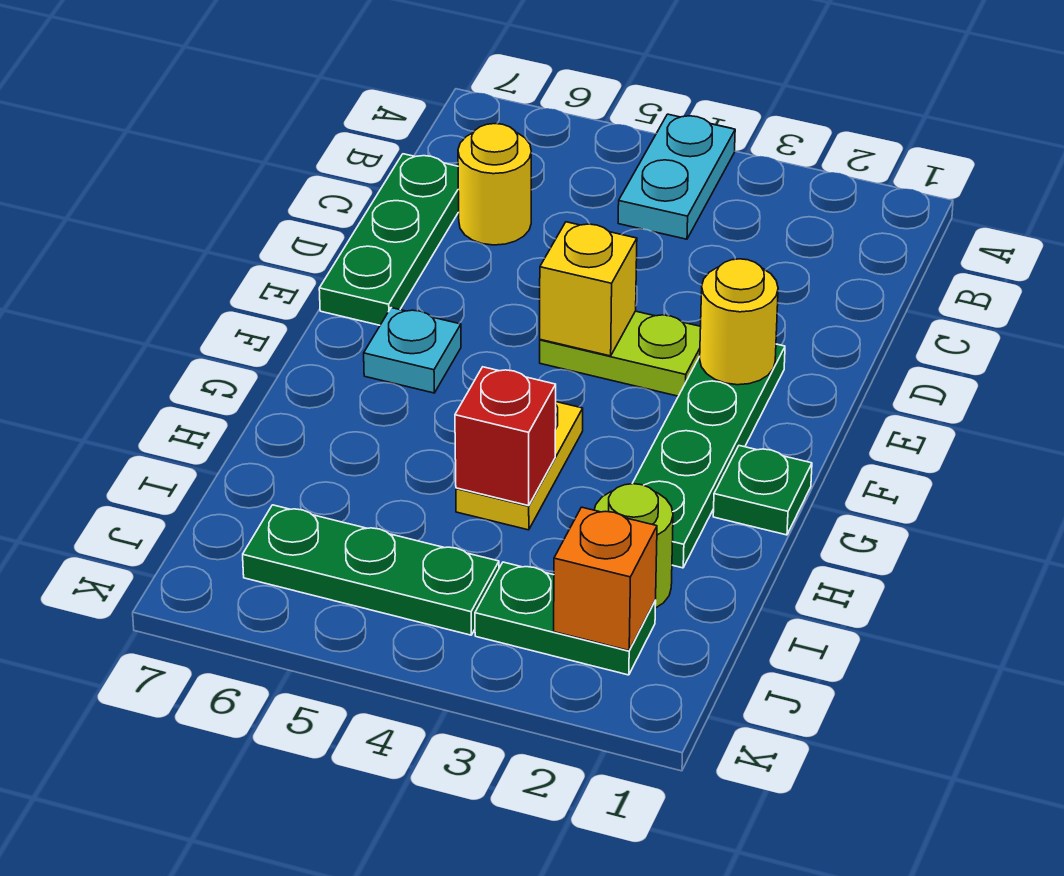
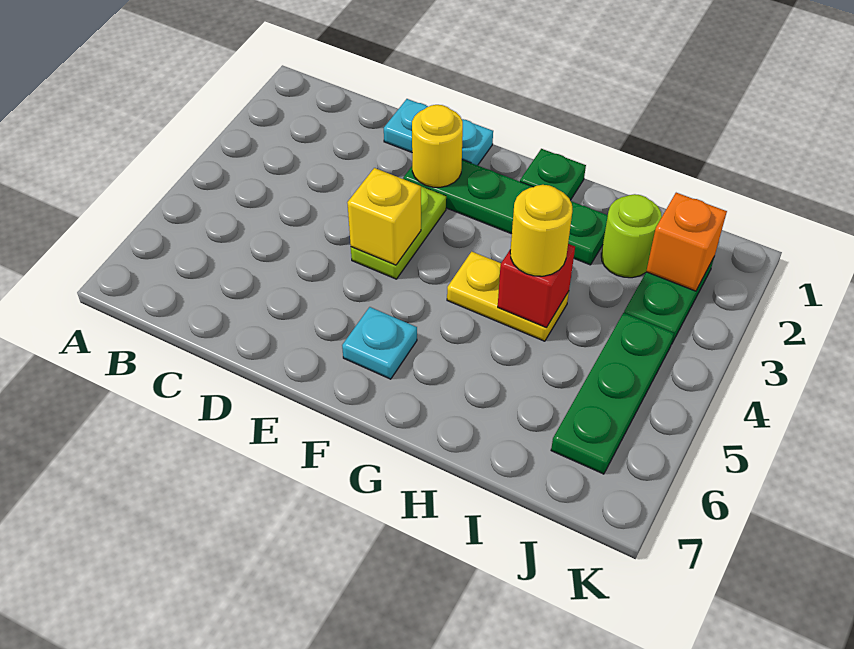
cyan 1x2 plate [618,114,735,239] -> cyan 1x2 plate moved to [384,99,493,165]
yellow 1x1 round brick [458,124,531,245] -> yellow 1x1 round brick moved to [510,185,572,276]
green 1x3 plate [319,154,459,325] -> none

